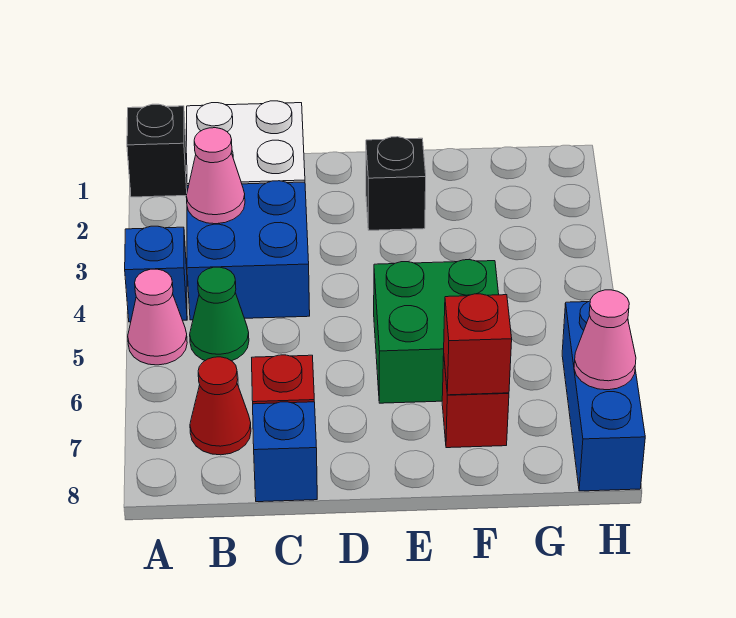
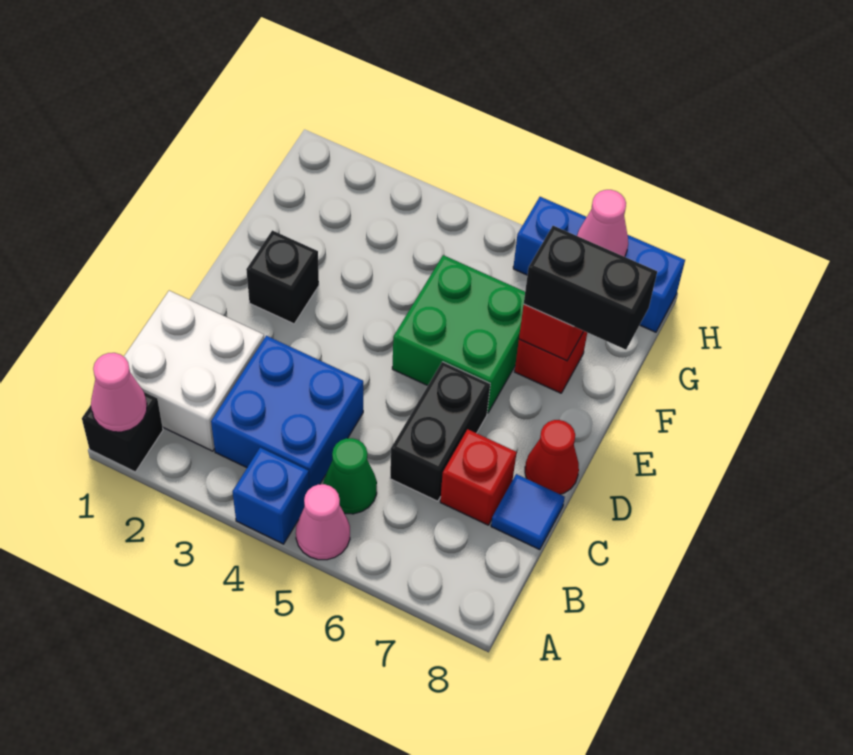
pink 1x1 cone [186,128,245,224] -> pink 1x1 cone moved to [91,353,147,432]
red 1x1 cone [190,357,251,455] -> red 1x1 cone moved to [525,420,579,494]
none -> black 1x2 brick [390,362,490,501]
blue 1x1 brick [253,402,317,502] -> blue 1x1 tile [491,474,565,550]
none -> black 1x2 brick [524,226,657,350]

